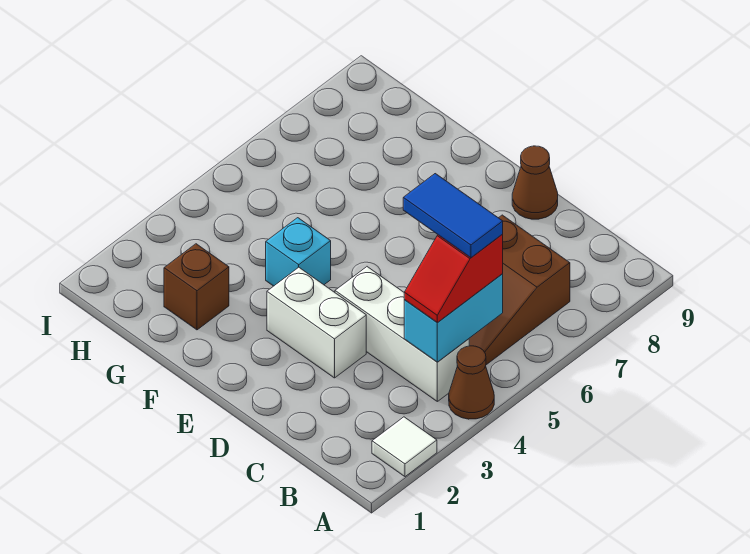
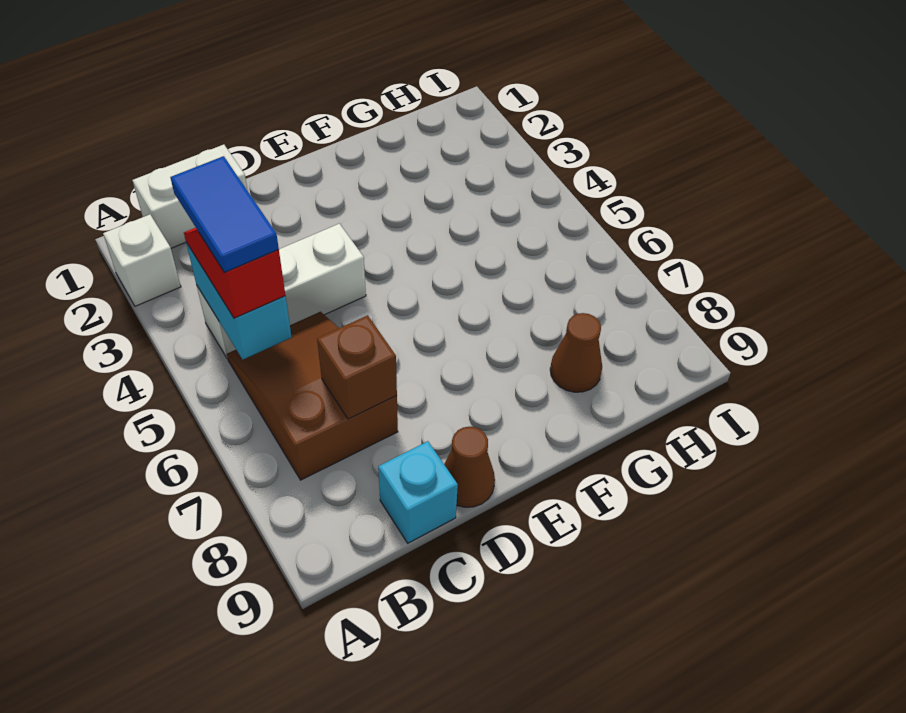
white 1x1 tile [372,417,437,477] -> white 1x1 brick [103,215,181,306]
brown 1x1 cone [449,346,494,419] -> brown 1x1 cone moved to [550,313,602,392]
blue 1x2 tile [403,174,503,258] -> blue 1x2 tile turned to [170,156,279,273]
white 1x2 brick [267,267,366,378] -> white 1x2 brick moved to [132,145,248,248]
cyan 1x1 brick [266,218,331,286] -> cyan 1x1 brick moved to [378,441,458,543]
brown 1x1 brick [164,244,229,330] -> brown 1x1 brick moved to [317,315,397,419]

